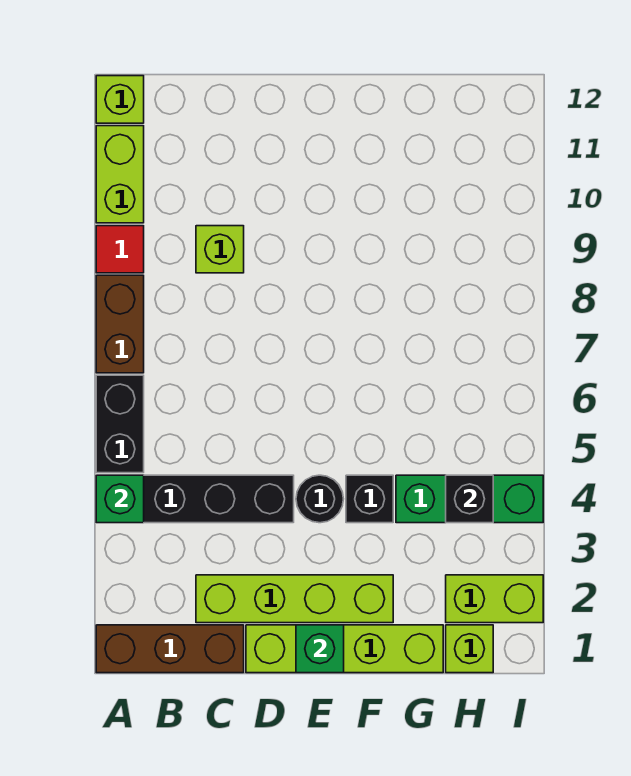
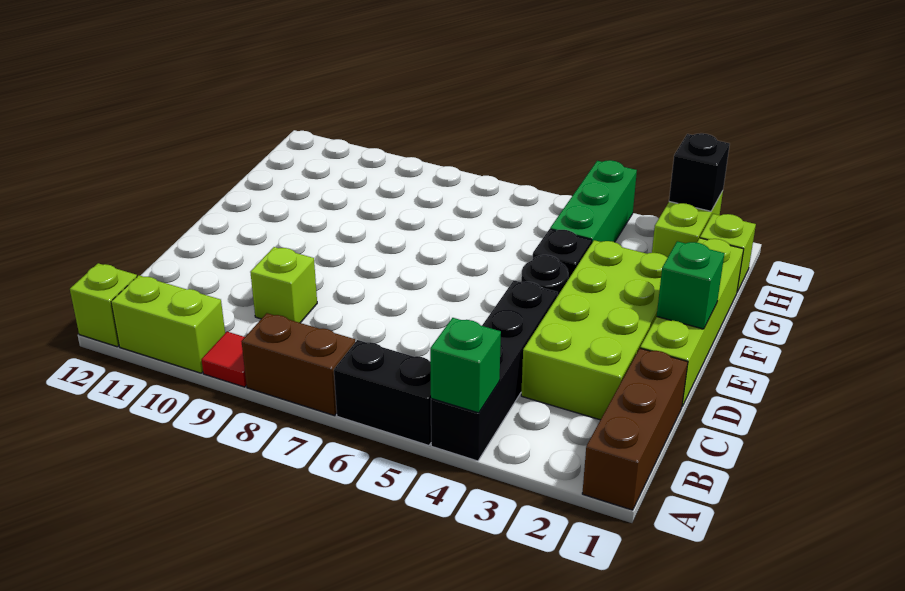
lime 1x4 brick [196,575,393,623] -> lime 2x4 brick [521,240,668,420]
black 1x1 brick [446,475,493,523] -> black 1x1 brick moved to [669,133,730,211]

